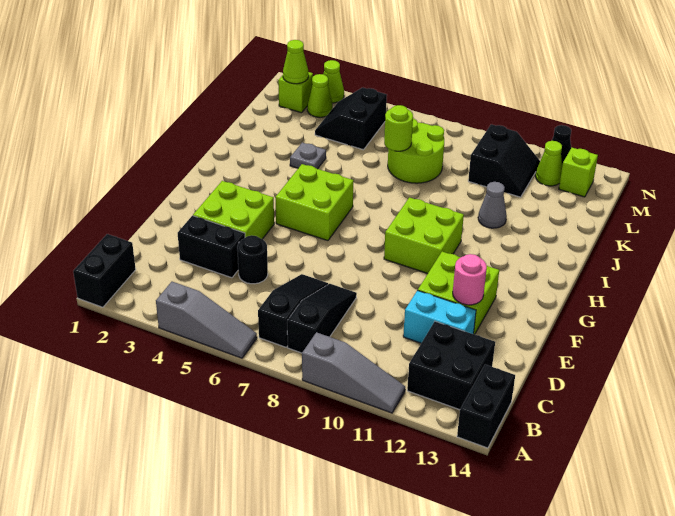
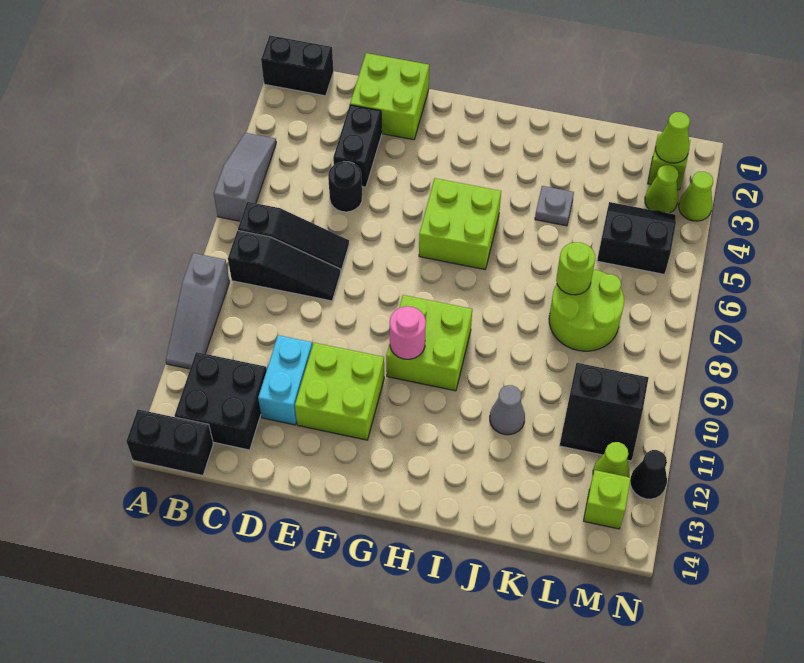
grey 1x3 slope [156,282,257,358] -> grey 1x3 slope turned to [214,133,276,221]
lime 2x2 brick [193,181,274,239] -> lime 2x2 brick moved to [350,53,429,140]
pink 1x1 round brick [453,254,487,305] -> pink 1x1 round brick moved to [390,306,426,359]

